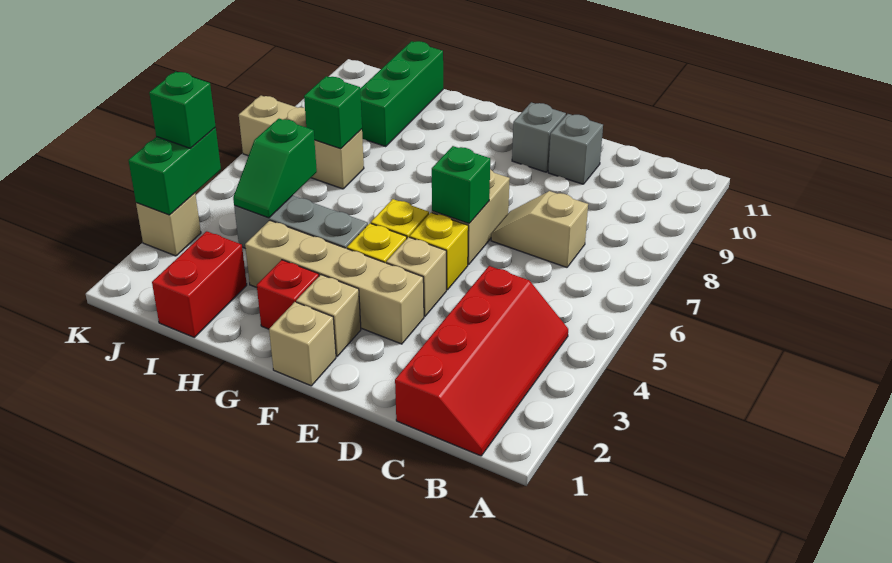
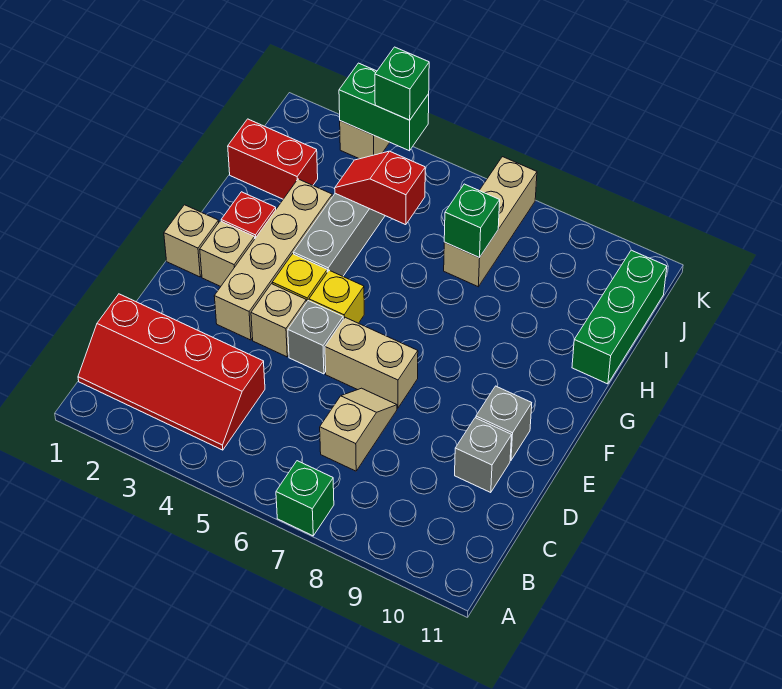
yellow 1x1 brick [410,213,468,290] -> grey 1x1 brick [288,301,343,374]
green 1x1 brick [432,146,490,223] -> green 1x1 brick moved to [276,461,334,536]
green 1x2 slope [233,119,317,218] -> red 1x2 slope [335,151,425,225]
green 1x3 brick [360,41,443,146] -> green 1x3 brick turned to [572,250,667,384]

